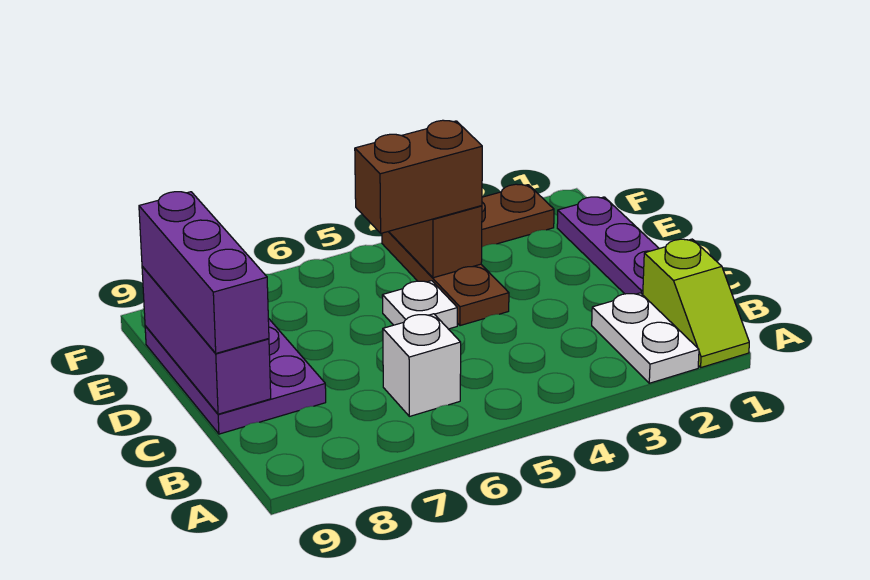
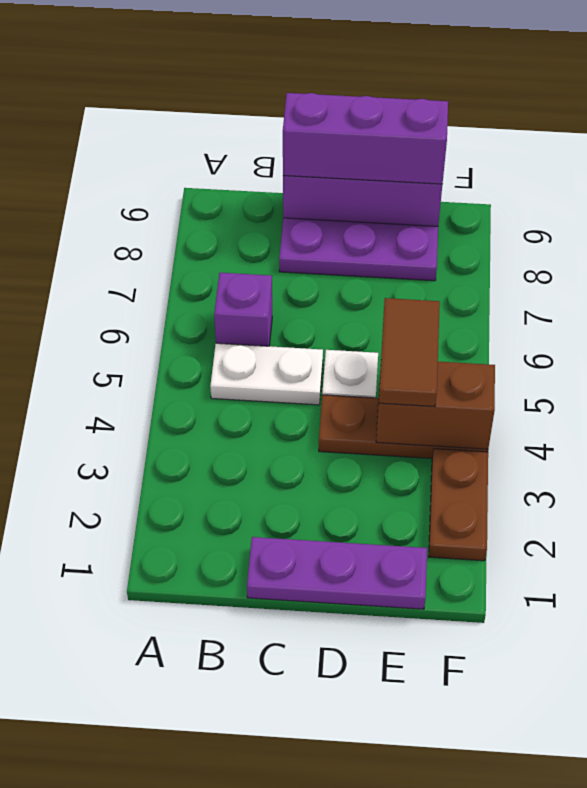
lime 1x2 slope [643,239,749,367] -> none
white 1x2 plate [592,293,699,383] -> white 1x2 plate moved to [210,343,323,405]
white 1x1 brick [383,314,461,416] -> purple 1x1 brick [214,273,272,346]
brown 1x2 brick [355,120,482,233] -> brown 1x2 tile [379,298,440,407]

